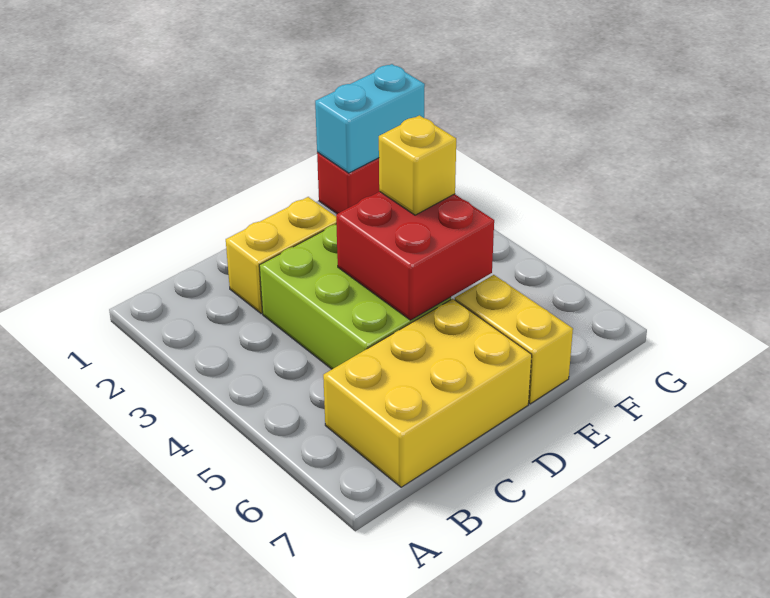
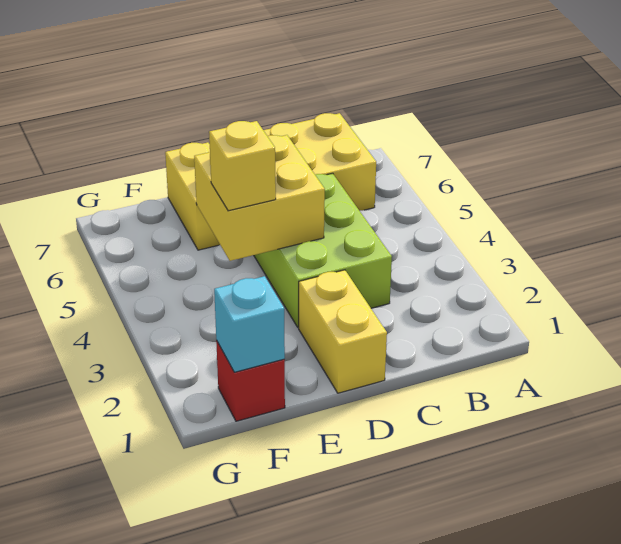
yellow 1x2 brick [226,197,336,314] -> yellow 1x2 brick turned to [299,270,387,393]
red 2x2 brick [336,192,494,320] -> yellow 2x2 brick [194,135,325,261]
cyan 1x2 brick [315,64,425,173] -> cyan 1x1 brick [214,276,285,372]

